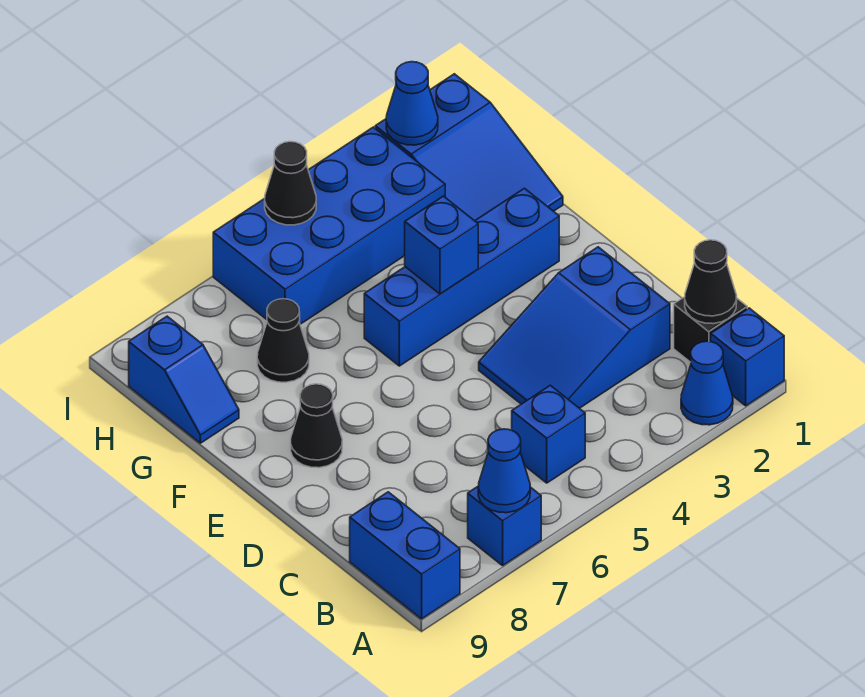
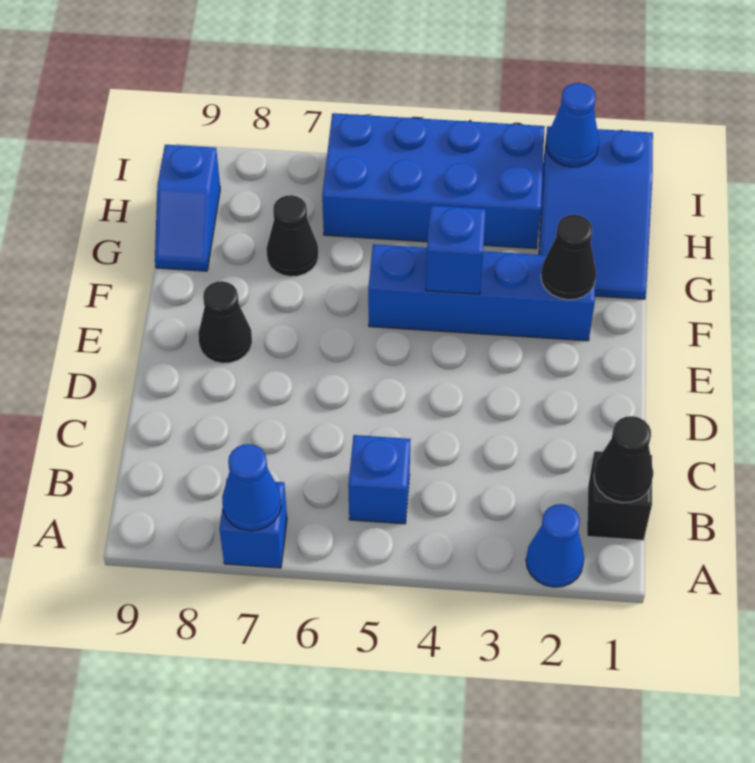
blue 1x1 brick [711,308,784,406] -> none
blue 1x2 brick [350,492,460,619] -> none
blue 2x3 slope [479,247,670,408] -> none
black 1x1 cone [265,142,316,225] -> black 1x1 cone moved to [541,215,596,300]

